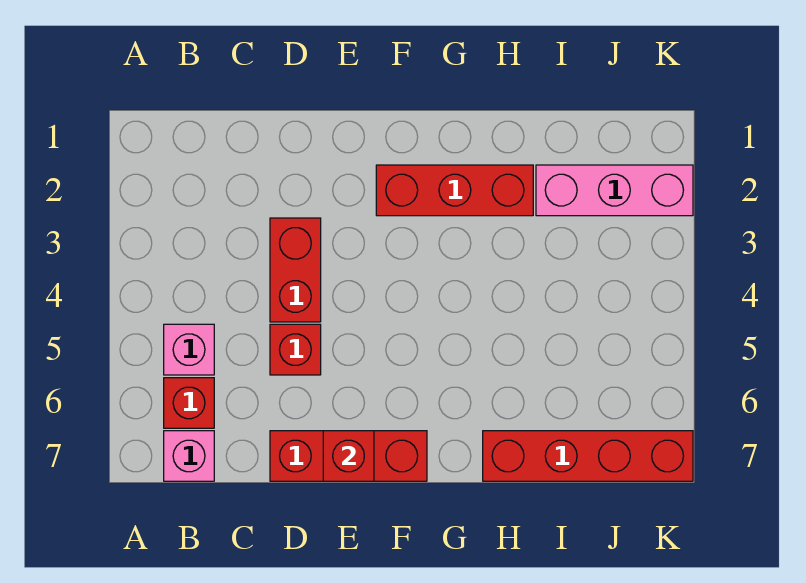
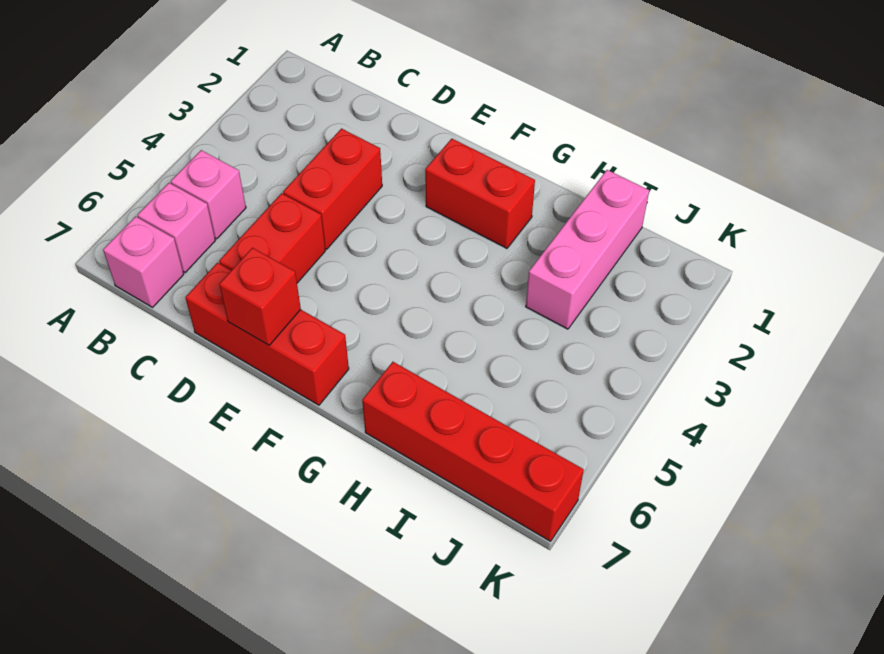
red 1x1 brick [164,378,214,428] -> pink 1x1 brick [137,183,215,273]
red 1x1 brick [270,324,321,375] -> red 1x2 brick [219,193,325,283]
red 1x3 brick [376,165,533,216] -> red 1x2 brick [425,139,535,248]
pink 1x3 brick [536,165,693,216] -> pink 1x3 brick turned to [526,170,649,329]

